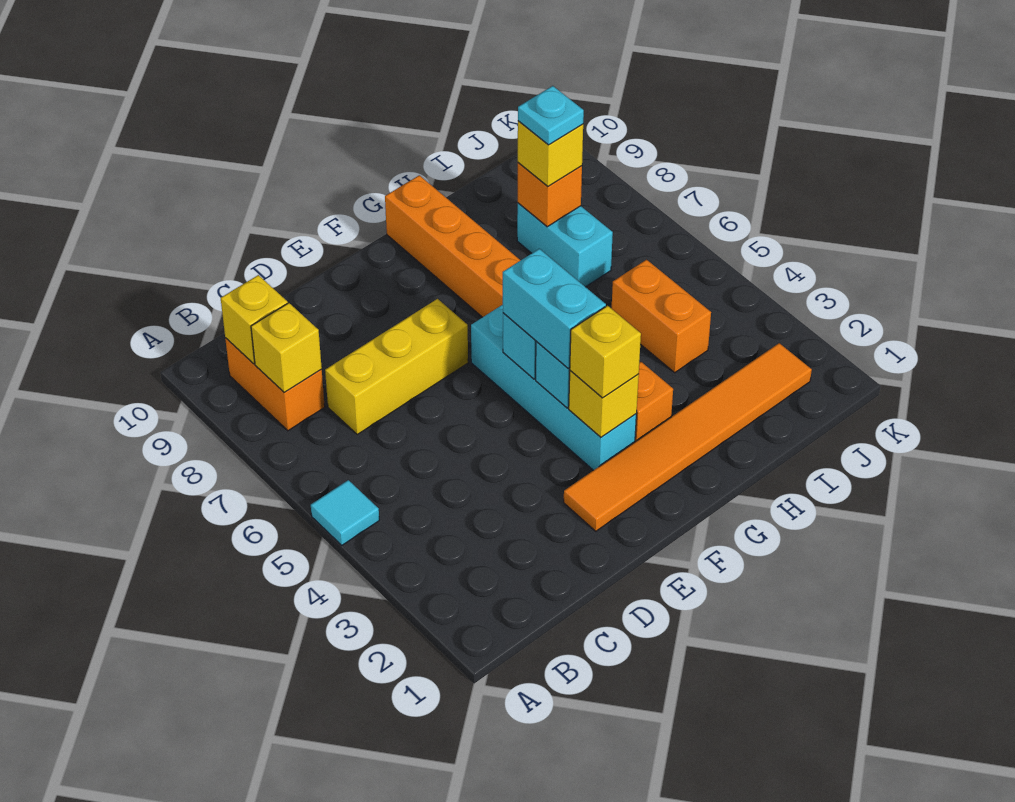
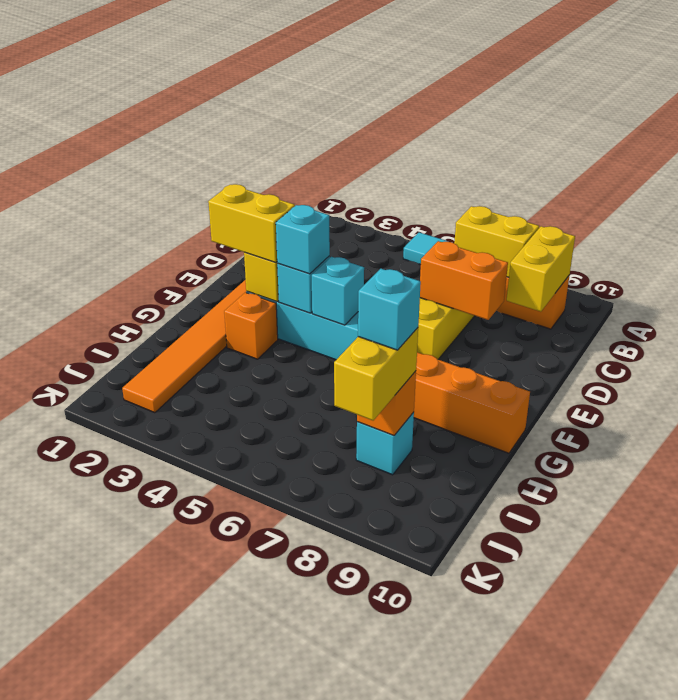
yellow 1x1 brick [251,303,322,392] -> yellow 1x2 brick [454,206,539,277]
yellow 1x1 brick [221,275,288,364] -> yellow 1x2 brick [507,226,575,312]
yellow 1x1 brick [570,306,641,398] -> yellow 1x2 brick [208,184,295,262]
cyan 1x2 brick [503,249,606,369] -> cyan 1x1 brick [276,205,330,274]
orange 1x2 brick [612,260,711,373] -> orange 1x2 brick moved to [420,241,508,320]
cyan 1x2 brick [517,203,613,287] -> cyan 1x1 brick [356,412,414,475]
yellow 1x1 brick [518,121,583,186] -> yellow 1x2 brick [334,328,418,420]
cyan 1x1 plate [518,86,584,145] -> cyan 1x1 brick [358,269,421,350]

